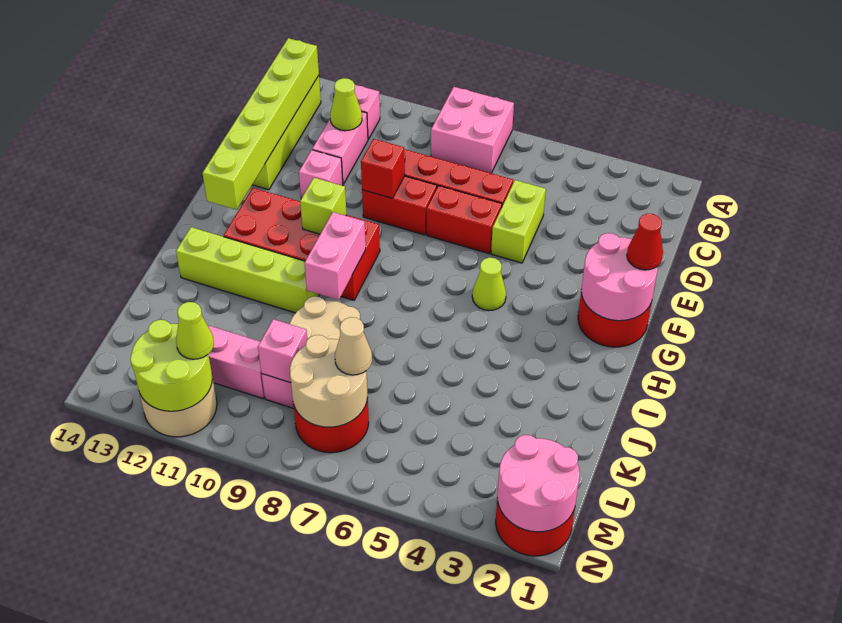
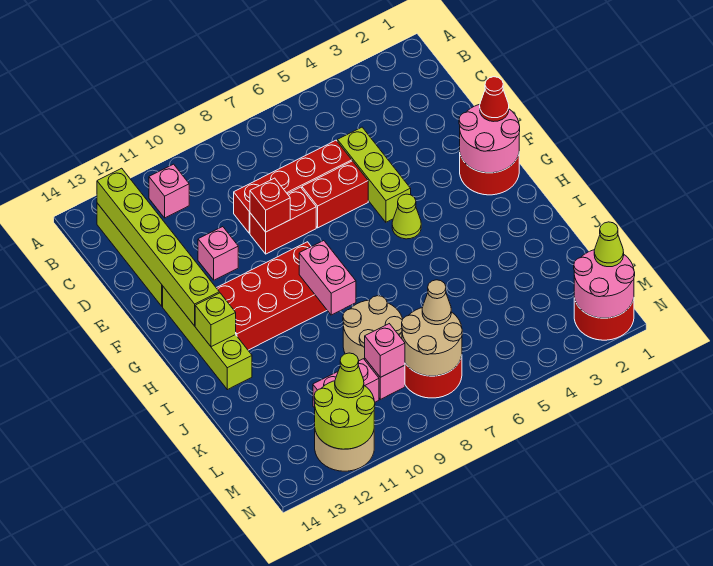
pink 2x2 brick [431,87,514,173] -> none
pink 1x2 brick [312,112,368,184] -> none
lime 1x1 cone [330,78,362,131] -> lime 1x1 cone moved to [594,222,624,267]
lime 1x2 brick [491,180,546,263] -> lime 1x3 brick [337,127,411,222]
lime 1x1 brick [300,178,347,234] -> lime 1x1 brick moved to [195,293,236,347]
lime 1x4 brick [176,227,320,313] -> lime 1x4 brick turned to [163,287,252,390]

